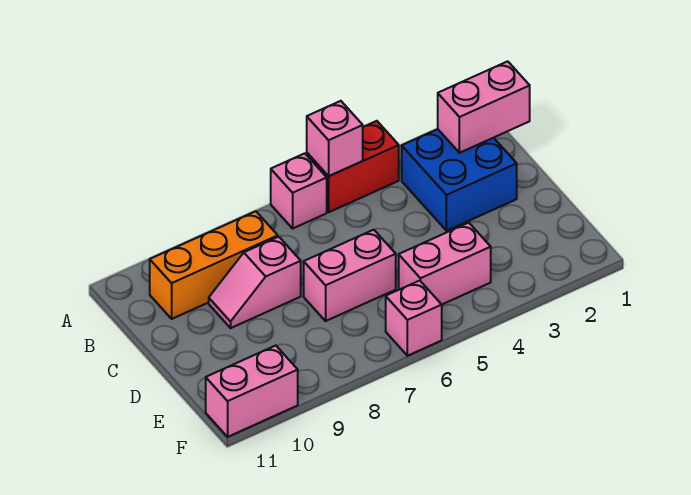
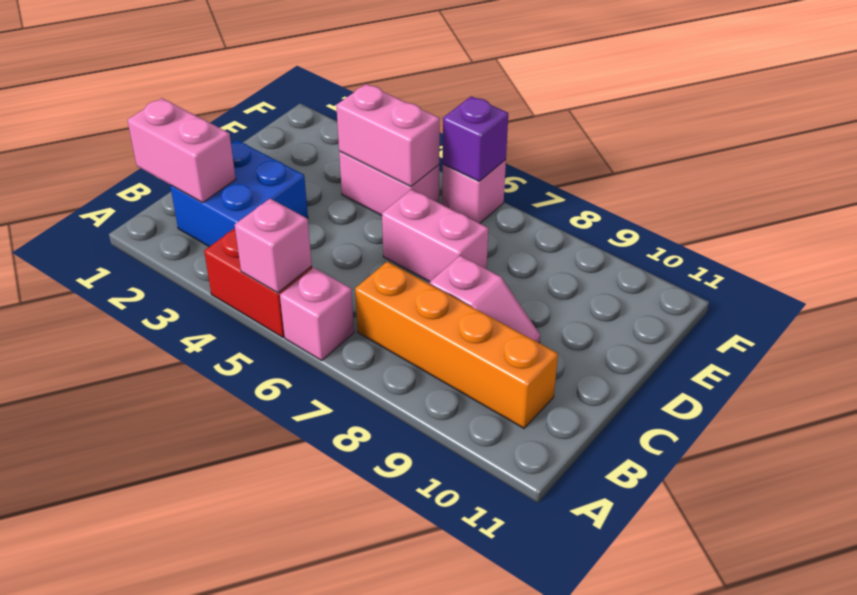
orange 1x3 brick [150,211,278,319] -> orange 1x4 brick [355,262,558,428]
none -> purple 1x1 brick [443,96,508,181]
pink 1x2 brick [206,346,298,437] -> pink 1x2 brick moved to [336,84,440,187]

